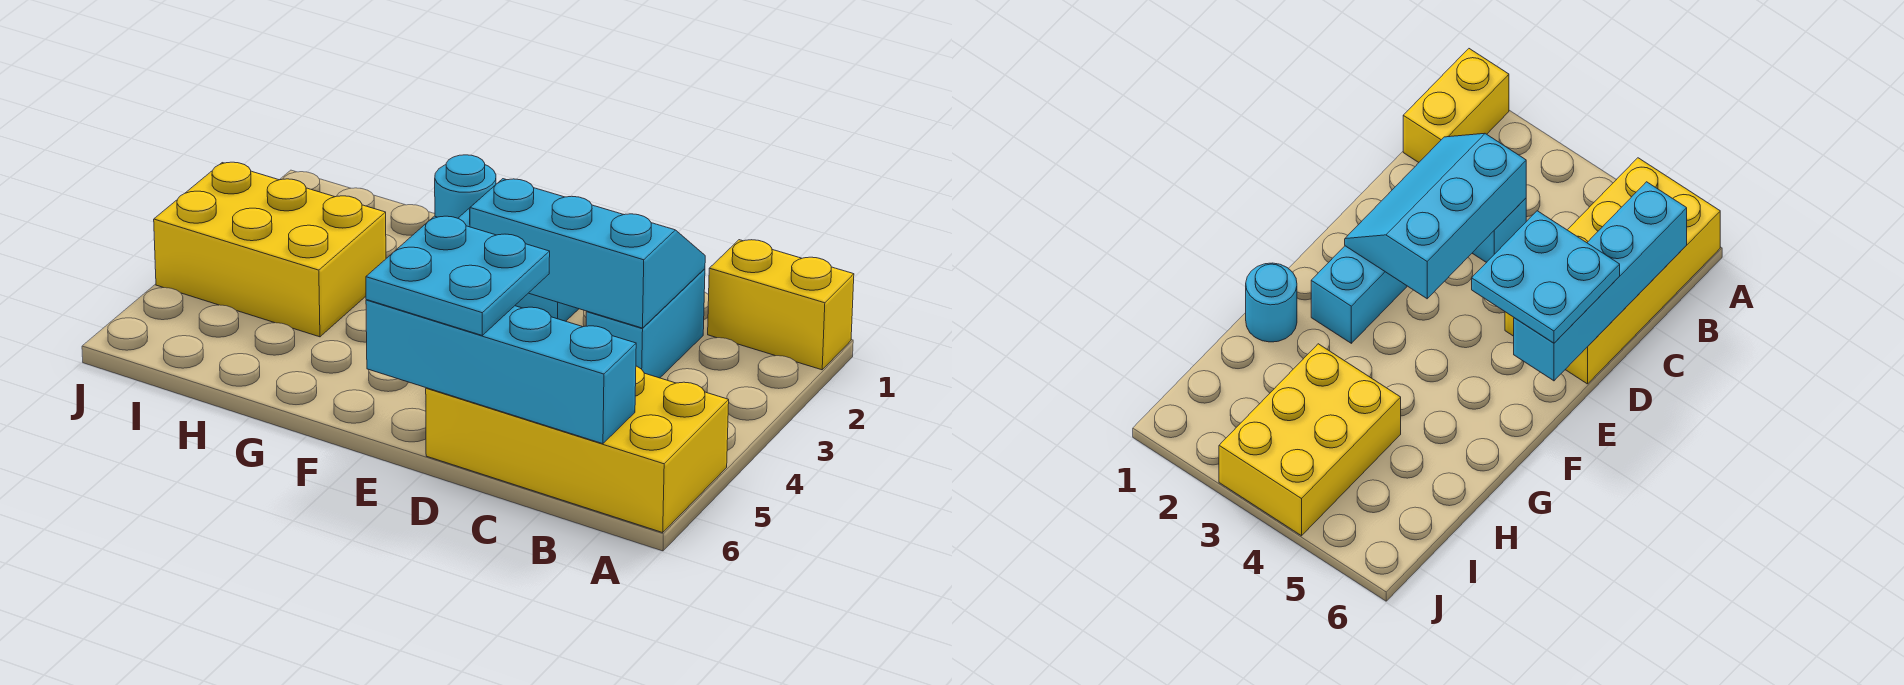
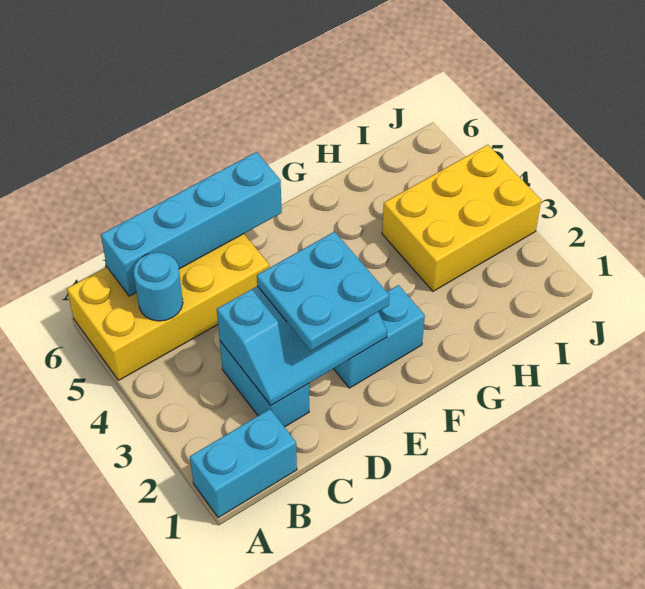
yellow 1x2 brick [708,240,854,370] -> cyan 1x2 brick [190,409,297,518]
cyan 2x2 plate [366,216,550,335] -> cyan 2x2 plate moved to [257,232,389,351]
cyan 1x1 round brick [435,155,496,218] -> cyan 1x1 round brick moved to [133,252,183,321]

